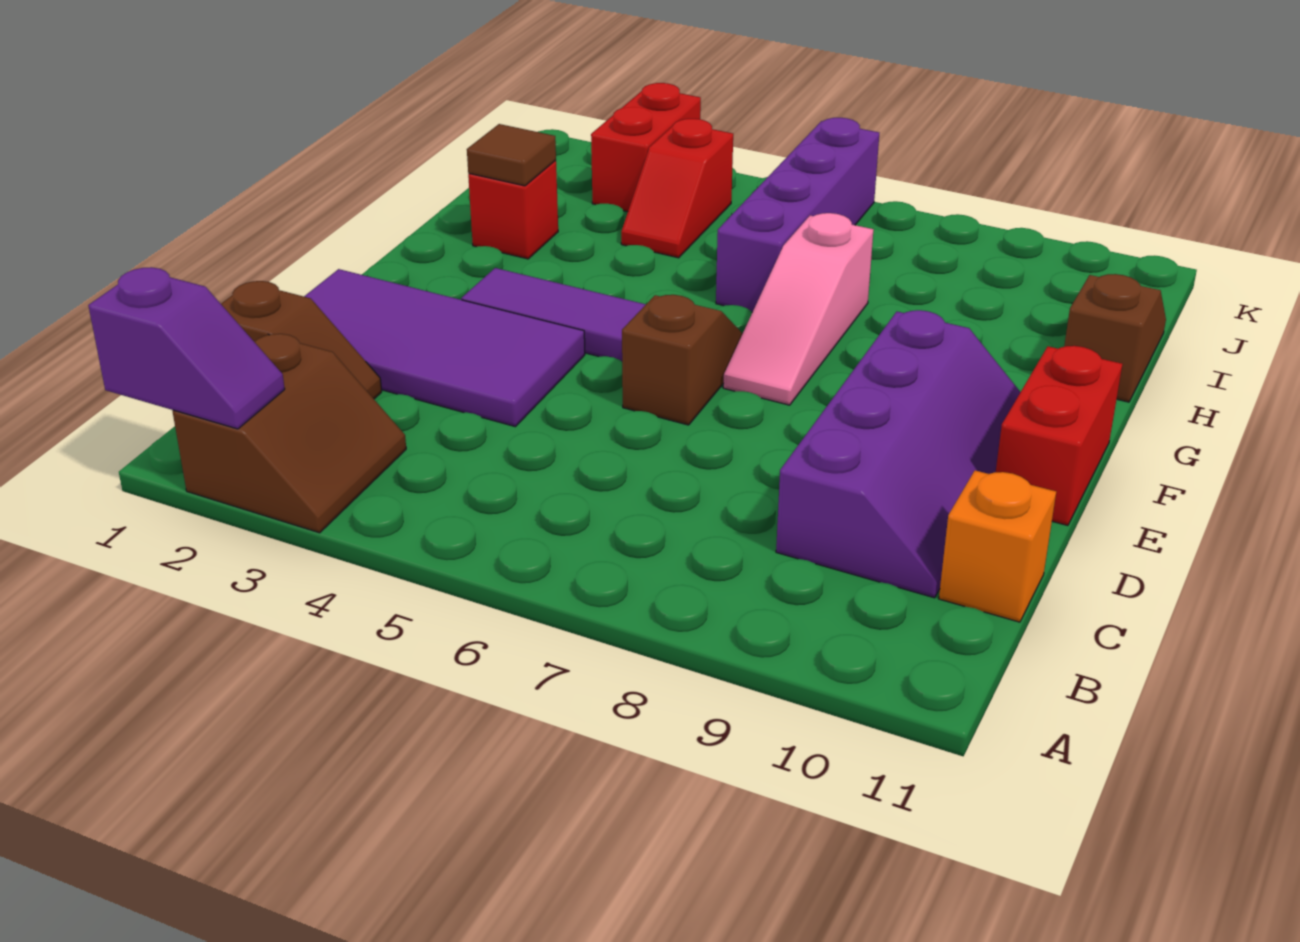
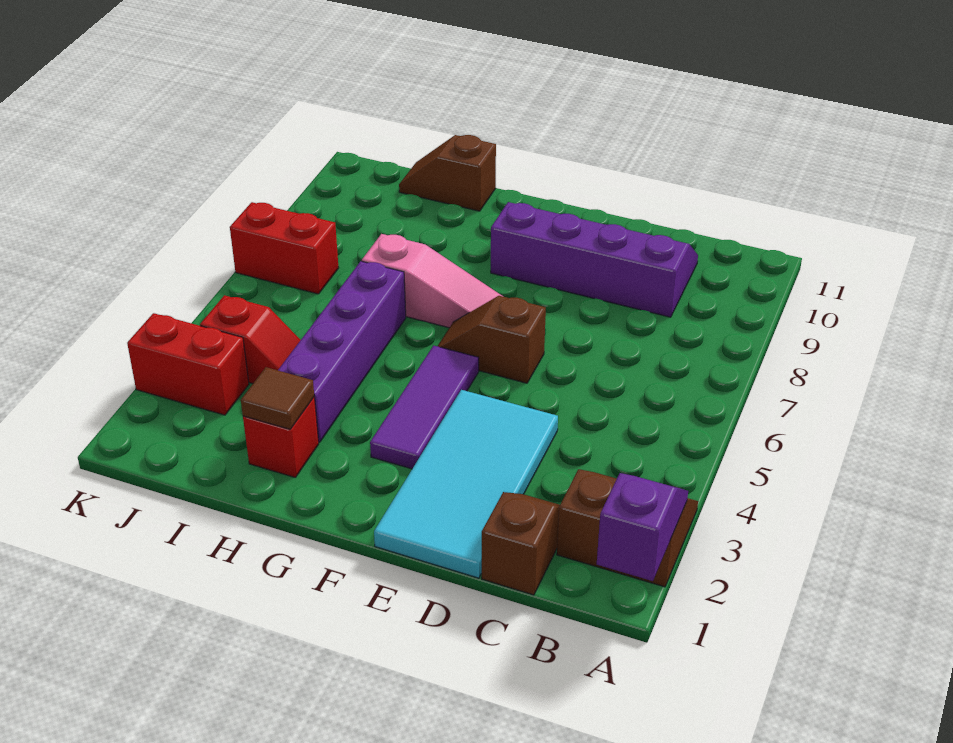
orange 1x1 brick [939,470,1056,622] -> none
purple 2x4 tile [304,269,585,427] -> cyan 2x4 tile [374,390,558,578]
red 1x2 brick [996,346,1122,526] -> red 1x2 brick moved to [230,202,339,294]
purple 1x4 brick [716,118,879,312] -> purple 1x4 brick turned to [278,261,406,442]

